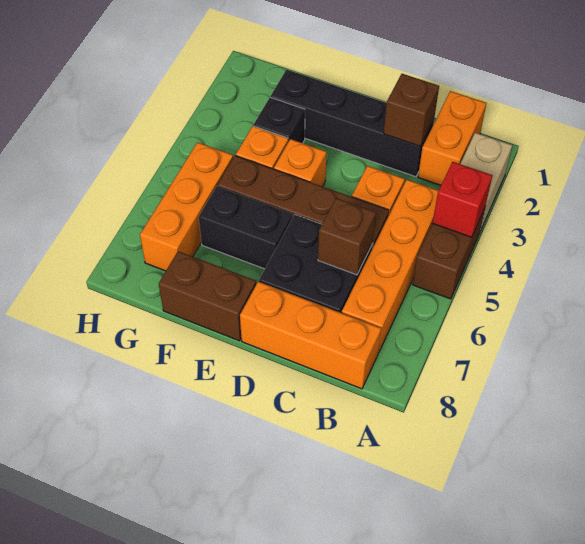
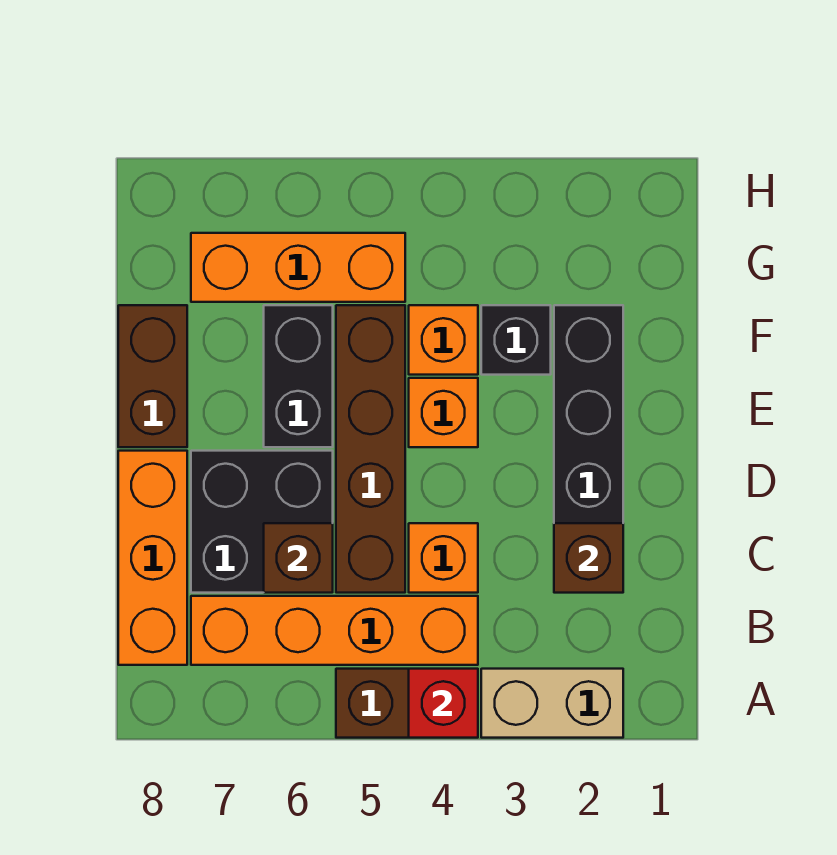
orange 1x2 brick [418,91,486,185] -> none

